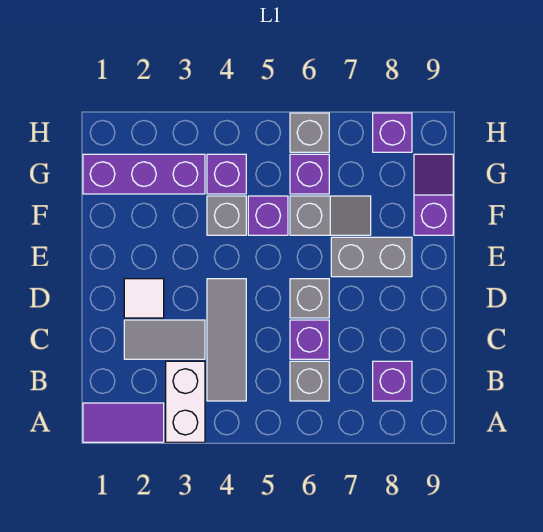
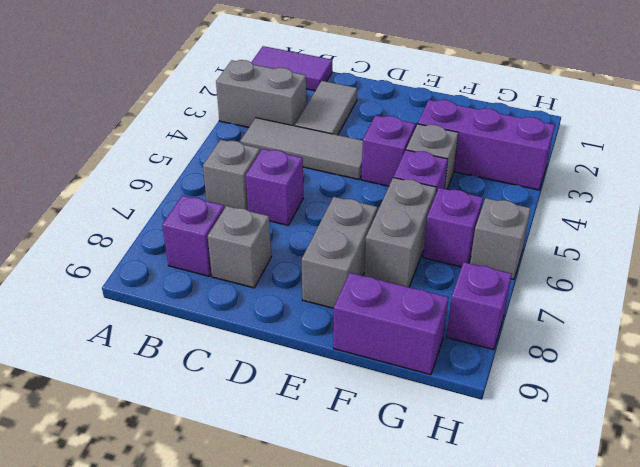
purple 1x2 tile [83,403,164,442] -> purple 1x2 tile turned to [252,46,332,91]
white 1x2 brick [166,361,205,442] -> grey 1x2 brick [216,60,306,127]
white 1x1 tile [124,279,164,318] -> none
grey 1x1 brick [290,279,329,318] -> grey 1x1 brick moved to [208,206,271,288]
grey 1x2 slope [290,196,371,235] -> grey 1x2 brick [364,178,436,287]
purple 1x2 slope [414,154,453,235] -> purple 1x2 brick [333,273,449,375]
purple 1x3 brick [83,154,205,194] -> purple 1x3 brick turned to [418,100,555,190]
purple 1x1 brick [207,154,246,194] -> purple 1x1 brick moved to [361,115,415,186]

